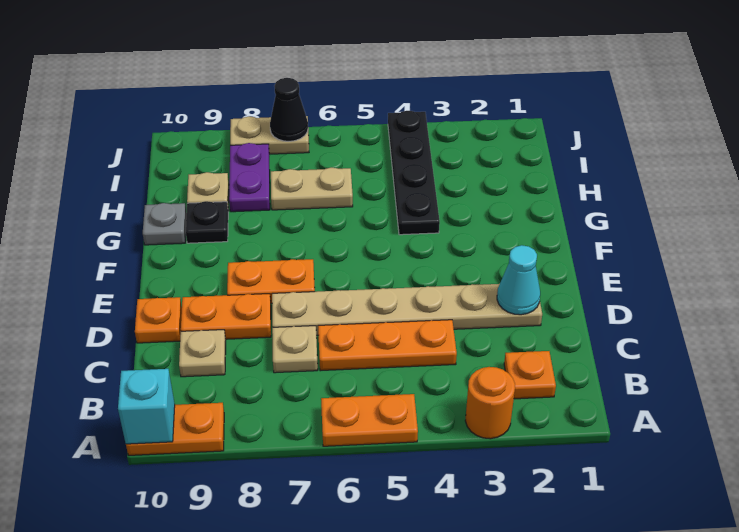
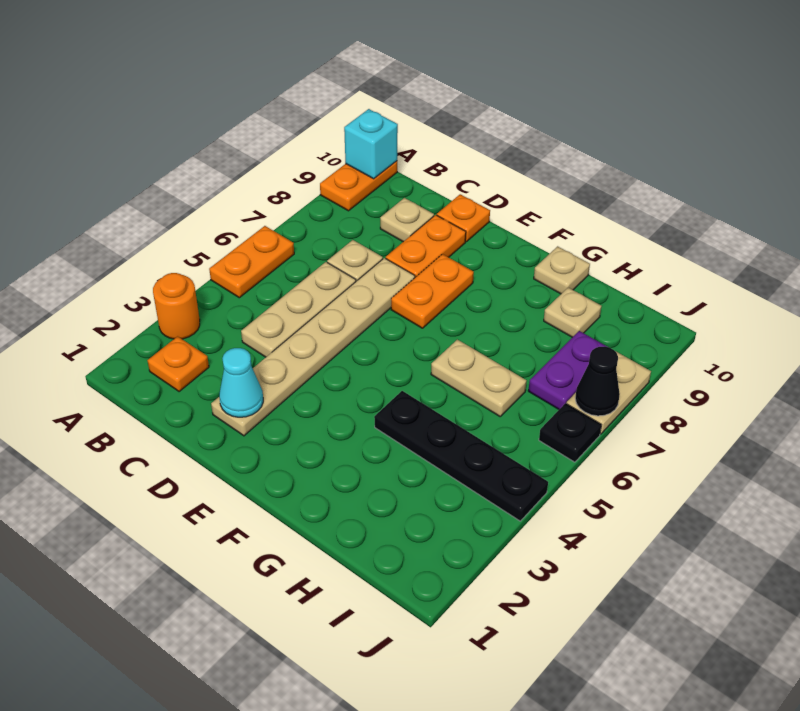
orange 1x3 plate [318,320,457,371] -> tan 1x3 plate [241,262,356,357]
black 1x1 plate [186,201,228,243] -> black 1x1 plate moved to [539,403,601,462]
grey 1x1 plate [143,203,186,245] -> tan 1x1 plate [534,246,590,294]
tan 1x2 plate [271,168,353,210] -> tan 1x2 plate turned to [431,339,527,416]
purple 1x2 plate [229,143,270,212] -> purple 1x2 plate turned to [528,331,607,409]

